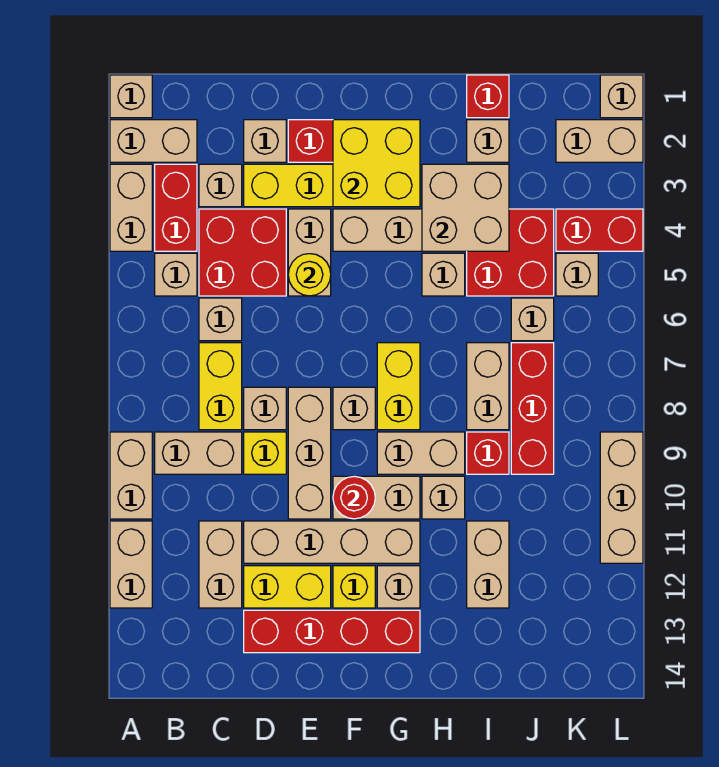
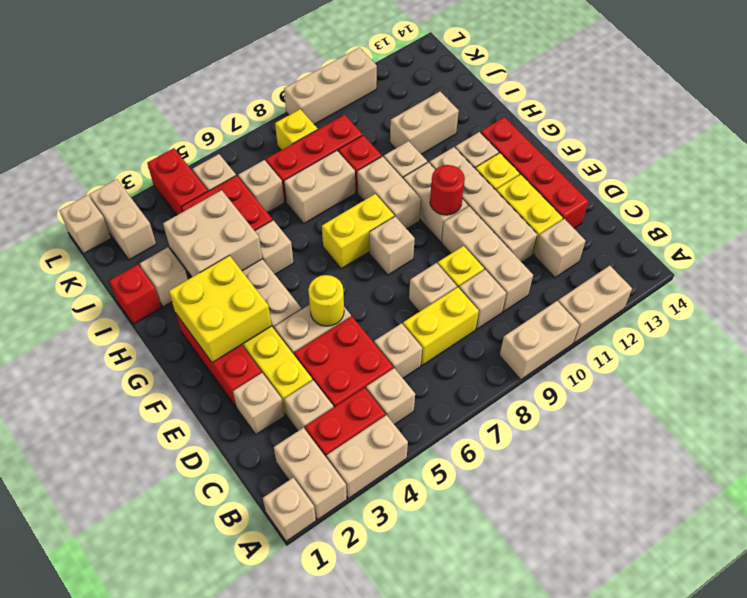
tan 1x2 brick [155,432,242,474] -> tan 1x1 brick [459,270,506,329]
tan 1x2 brick [199,521,242,608] -> tan 1x1 brick [535,219,586,278]
tan 1x3 brick [288,387,331,519] -> tan 1x3 brick turned to [442,206,533,312]
none -> yellow 1x1 brick [275,109,318,150]

